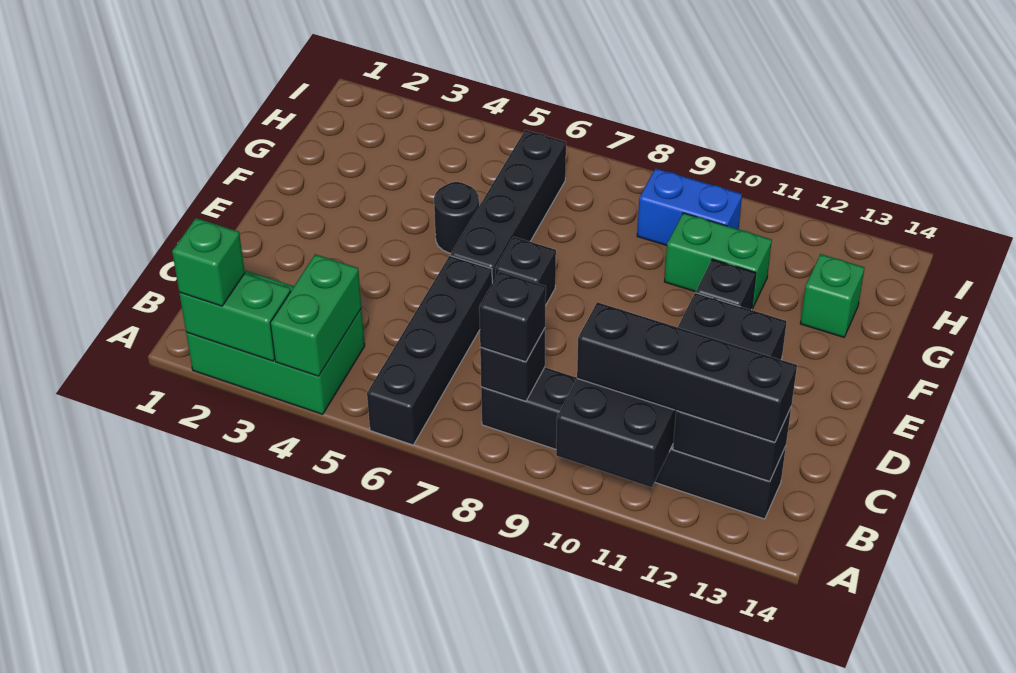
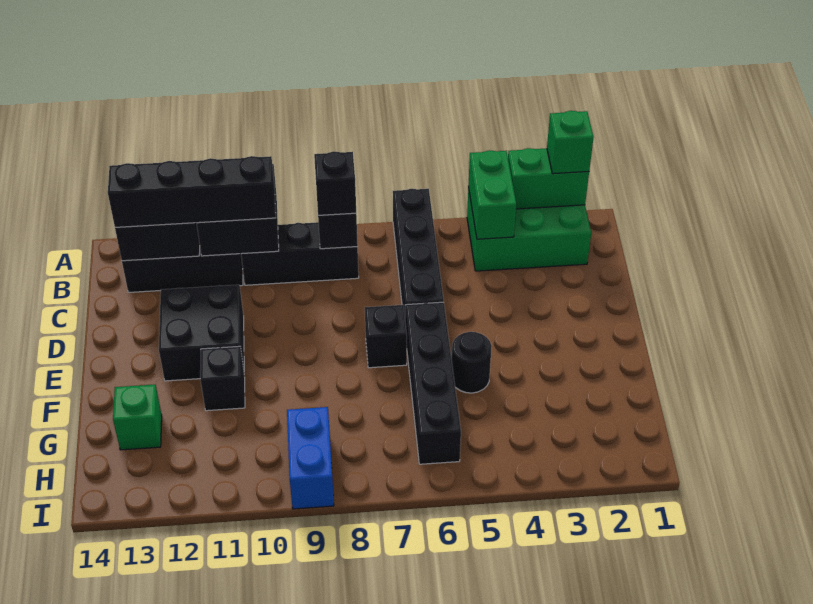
green 1x2 brick [664,213,772,309] -> none
blue 1x2 brick [637,168,742,245] -> blue 1x2 brick turned to [287,407,334,509]

